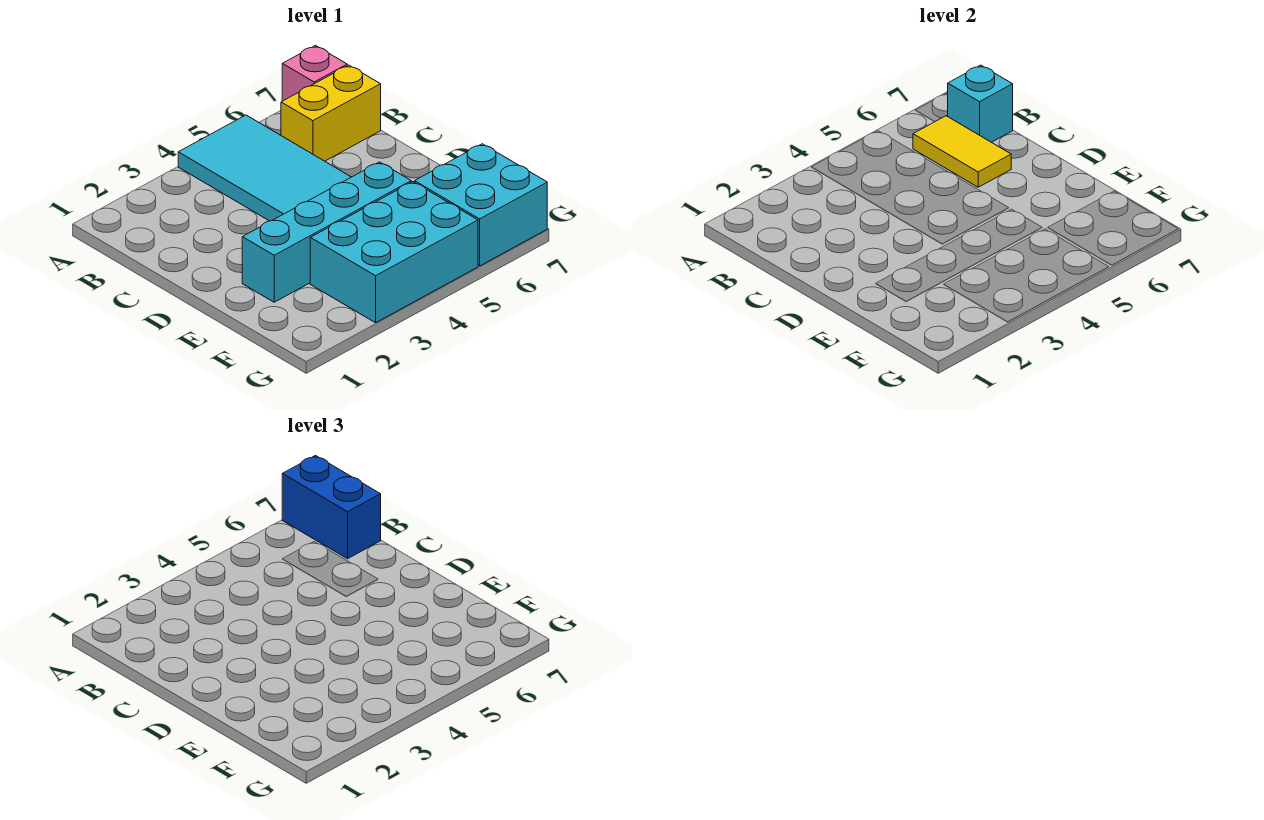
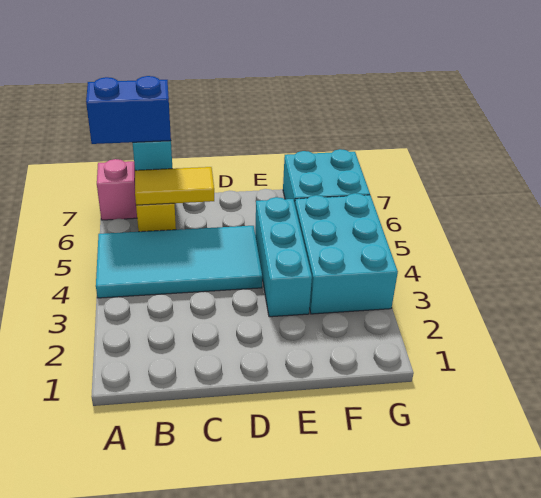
cyan 1x4 brick [242,162,411,302] -> cyan 1x3 brick [255,197,312,317]

